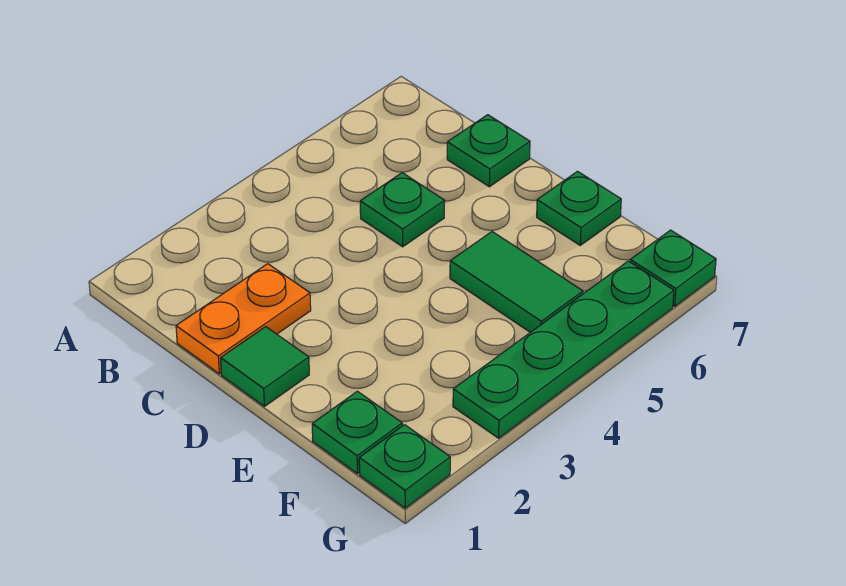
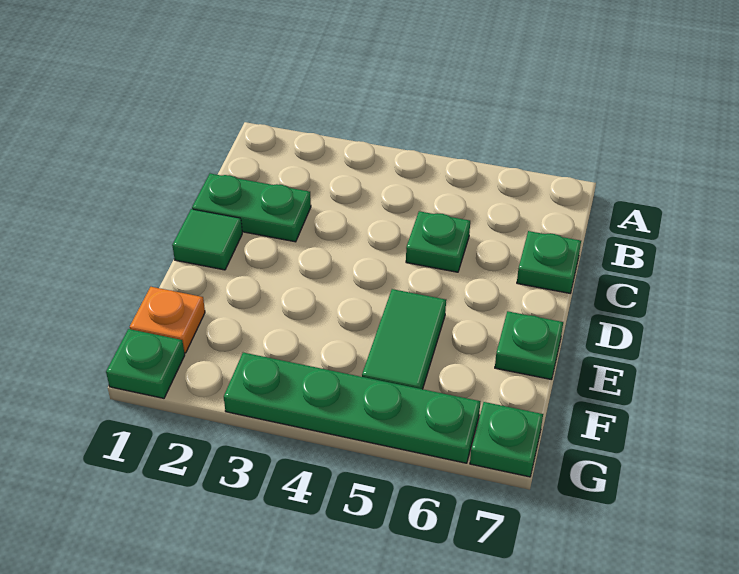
orange 1x2 plate [176,264,311,374] -> green 1x2 plate [192,174,311,242]
green 1x1 plate [312,391,402,474] -> orange 1x1 plate [130,287,205,353]

